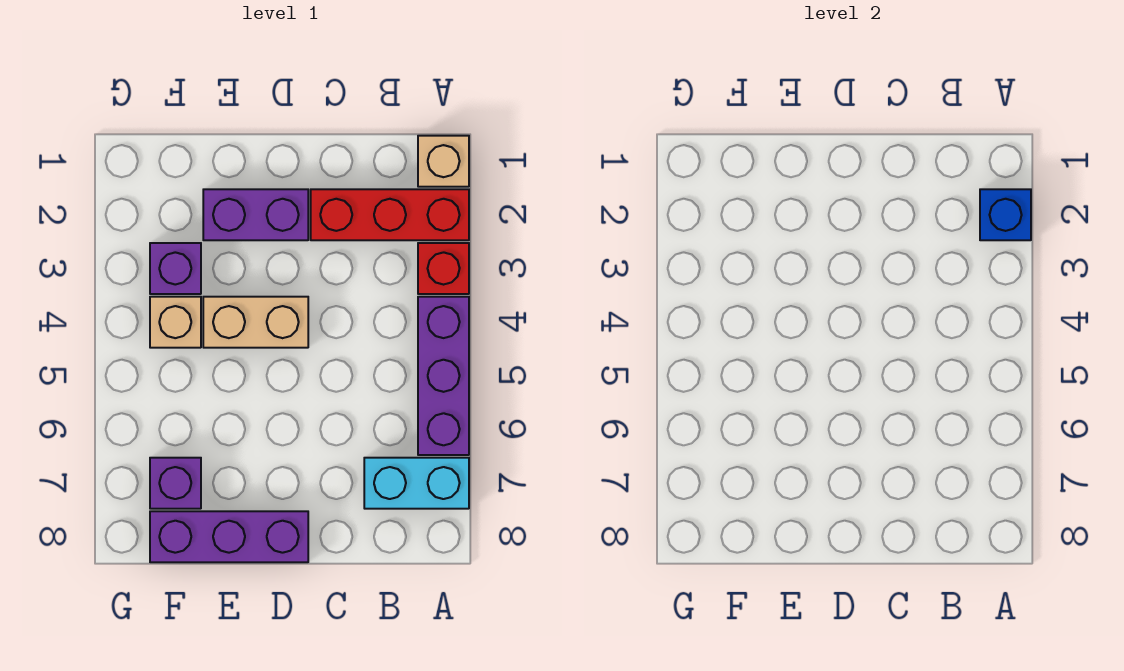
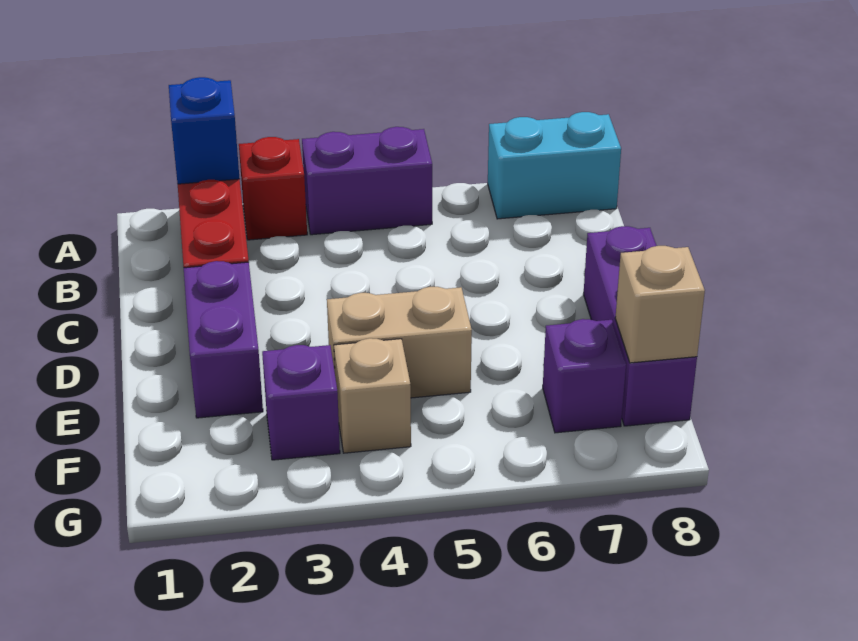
tan 1x1 brick [418,136,469,187] -> tan 1x1 brick moved to [615,246,705,363]
purple 1x3 brick [418,297,469,455] -> purple 1x2 brick [302,127,432,235]
cyan 1x2 brick [364,458,469,509] -> cyan 1x2 brick turned to [488,112,621,219]
tan 1x2 brick [203,297,308,348] -> tan 1x2 brick turned to [327,287,472,398]

